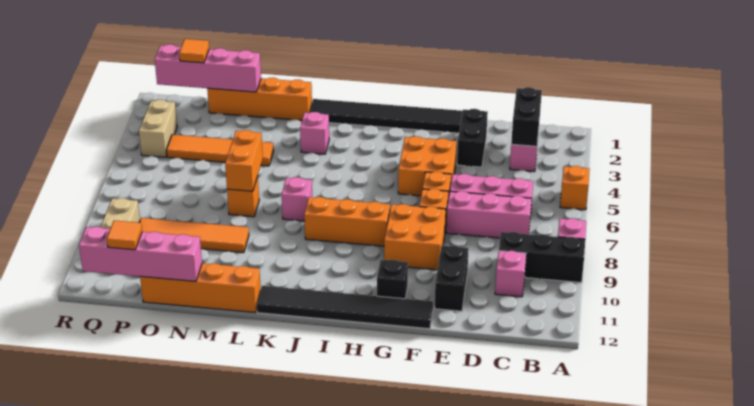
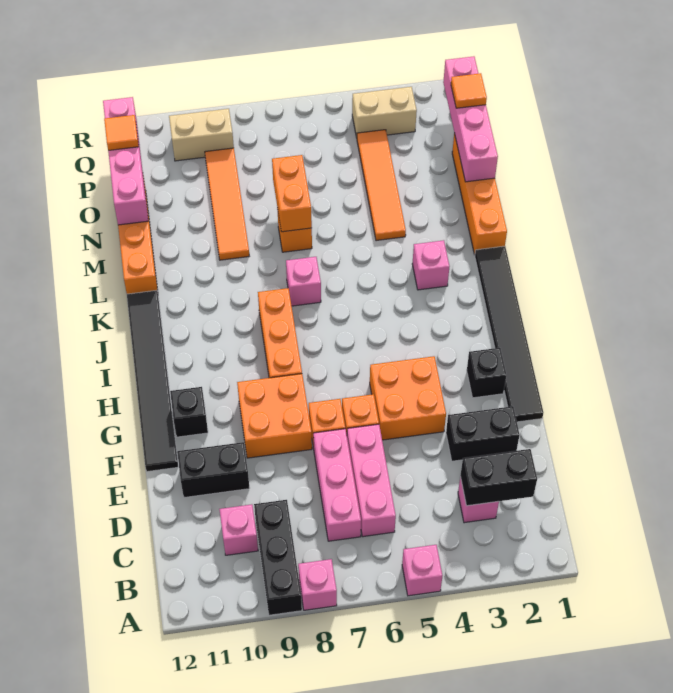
orange 1x1 brick [560,166,590,210] -> pink 1x1 brick [402,545,442,596]
none -> black 1x1 brick [467,348,506,398]
orange 1x2 brick [225,130,263,191] -> orange 1x2 brick turned to [272,155,312,232]

